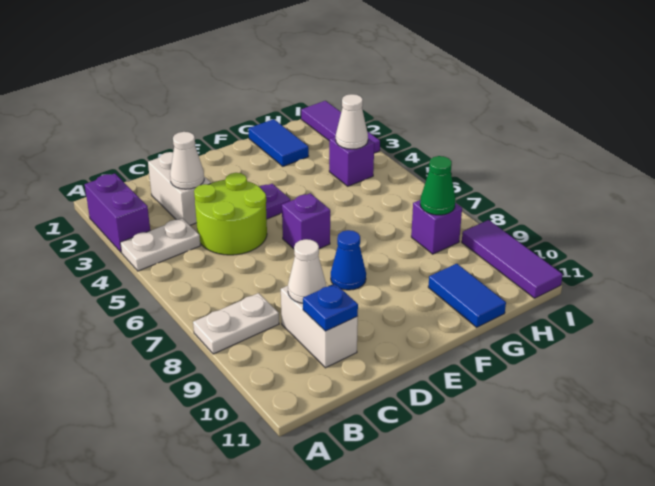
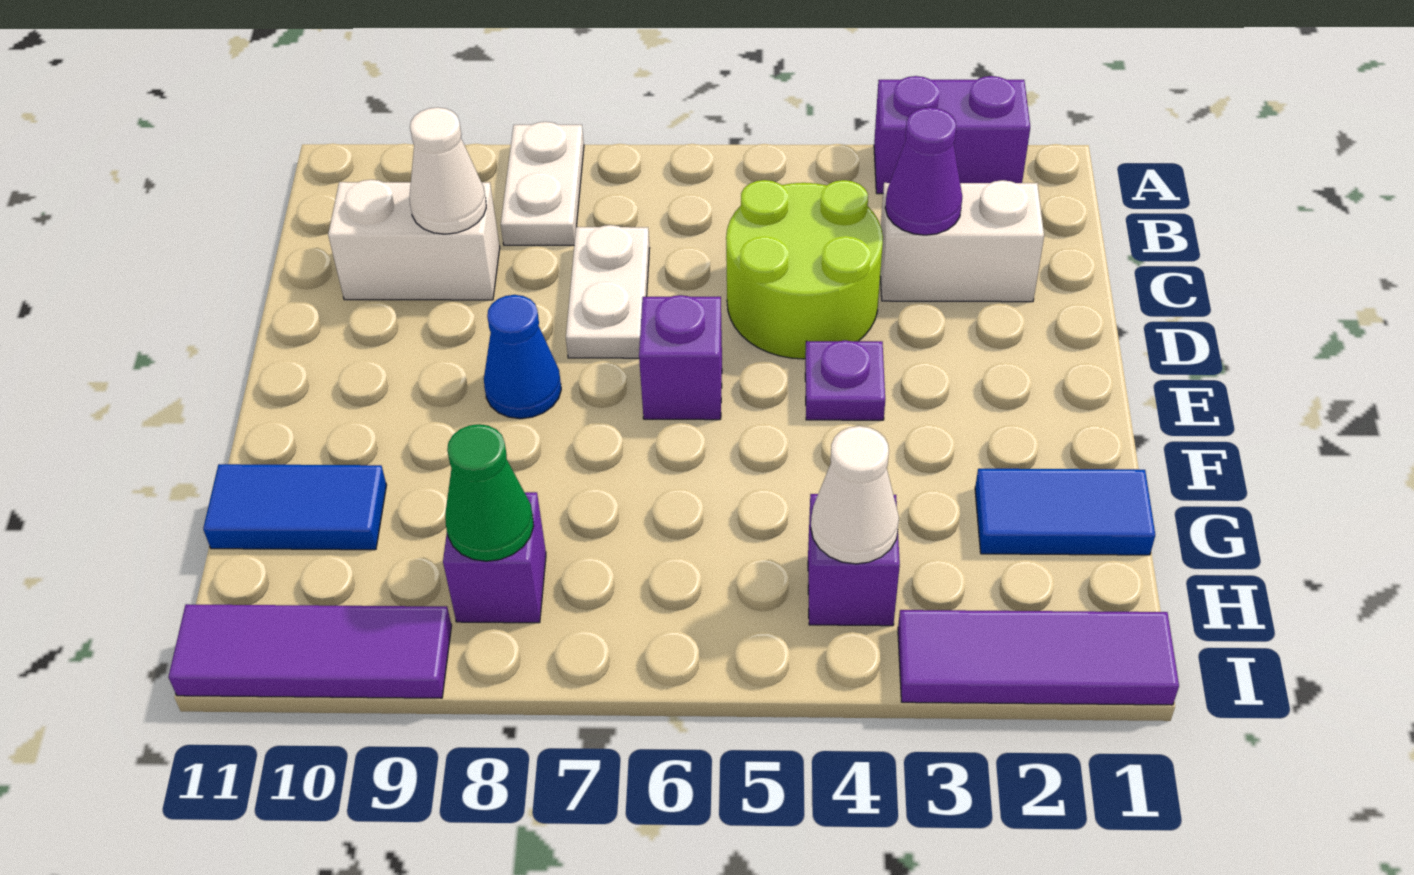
white 1x2 plate [120,218,200,271] -> white 1x2 plate moved to [566,225,650,358]
white 1x1 cone [170,132,204,189] -> purple 1x1 cone [885,108,962,235]
blue 1x1 plate [303,284,358,331] -> none

